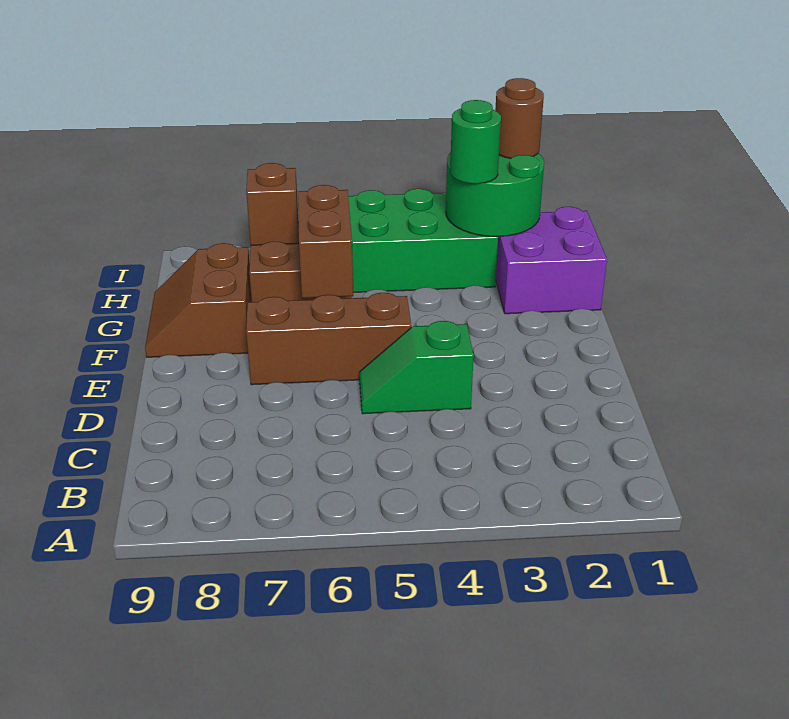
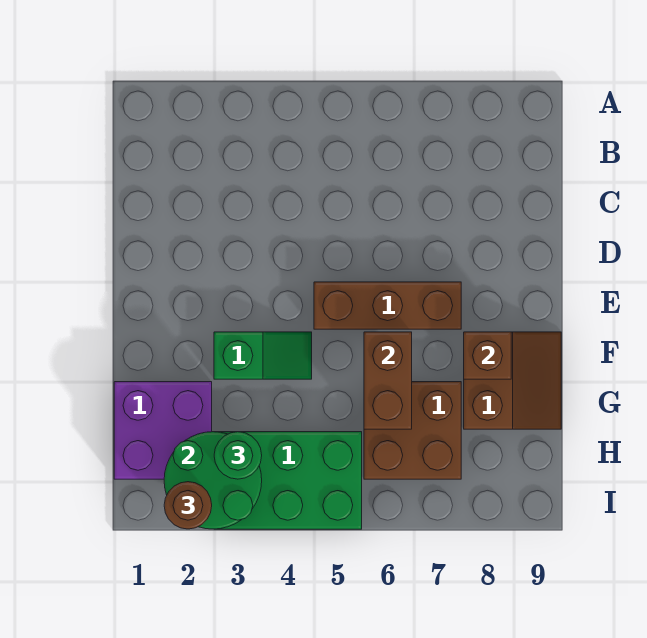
green 1x2 slope [359,321,474,414] -> green 1x2 slope moved to [214,332,312,379]
brown 1x1 brick [246,163,299,245] -> brown 1x1 brick moved to [464,332,511,379]

